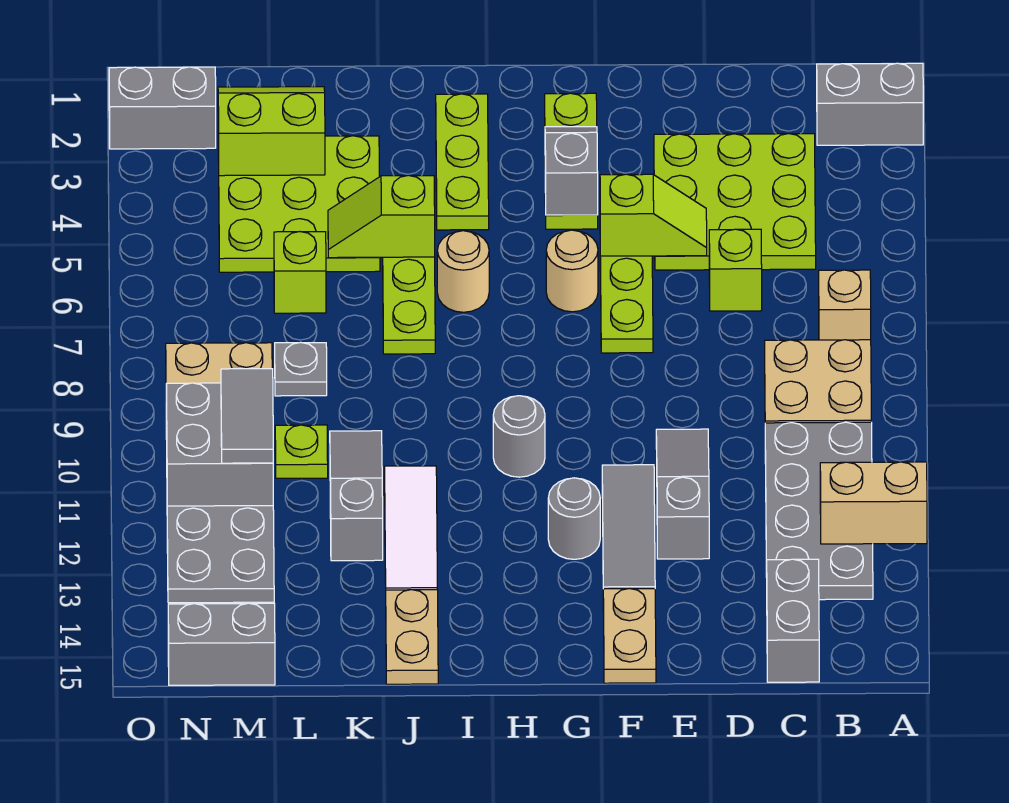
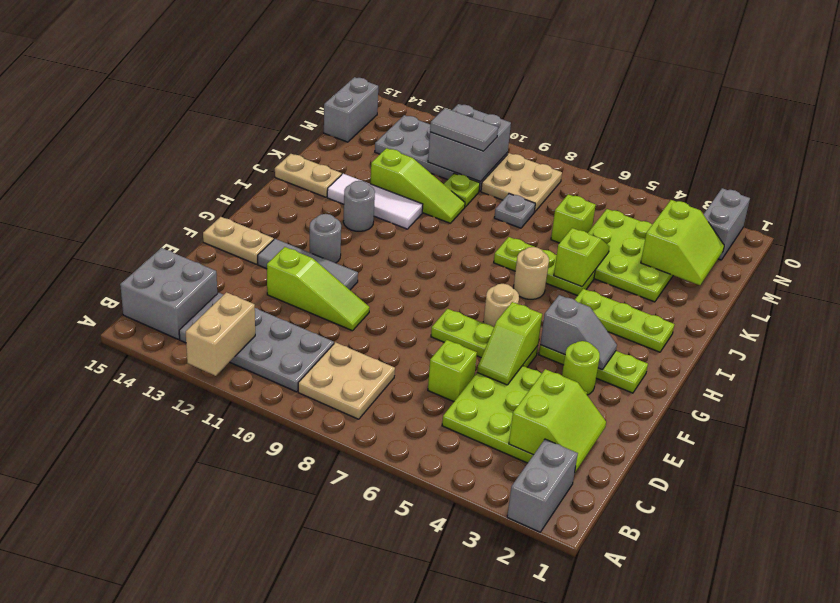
tan 1x1 brick [819,270,871,340] -> none
none -> lime 2x2 slope [509,369,606,472]
grey 1x2 brick [766,559,819,682] -> grey 2x2 brick [120,248,217,339]
grey 1x3 slope [656,429,709,559] -> lime 1x3 slope [267,247,370,331]
none -> lime 1x1 round brick [562,341,600,395]
grey 1x1 round brick [493,396,545,477] -> grey 1x1 round brick moved to [343,181,375,231]
grey 1x3 slope [330,431,383,561] -> lime 1x3 slope [370,148,465,223]

